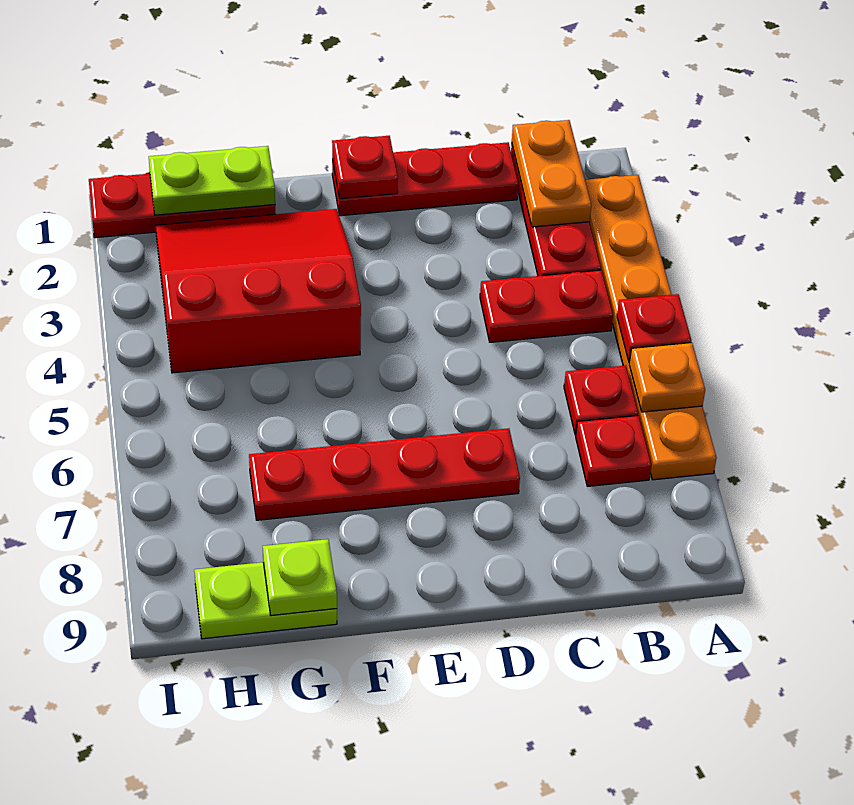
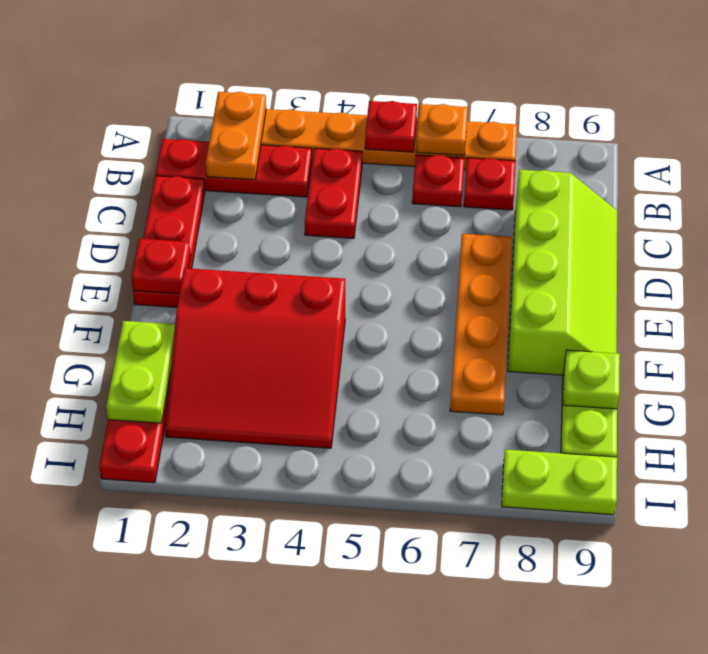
orange 1x2 plate [512,120,591,227] -> orange 1x2 plate turned to [206,92,266,180]
none -> lime 2x4 slope [508,170,617,375]
red 1x4 plate [249,428,520,520] -> orange 1x4 plate [450,234,512,415]
red 3x3 slope [156,209,361,373] -> red 3x3 slope turned to [165,268,345,448]
none -> lime 1x2 plate [502,449,617,515]

